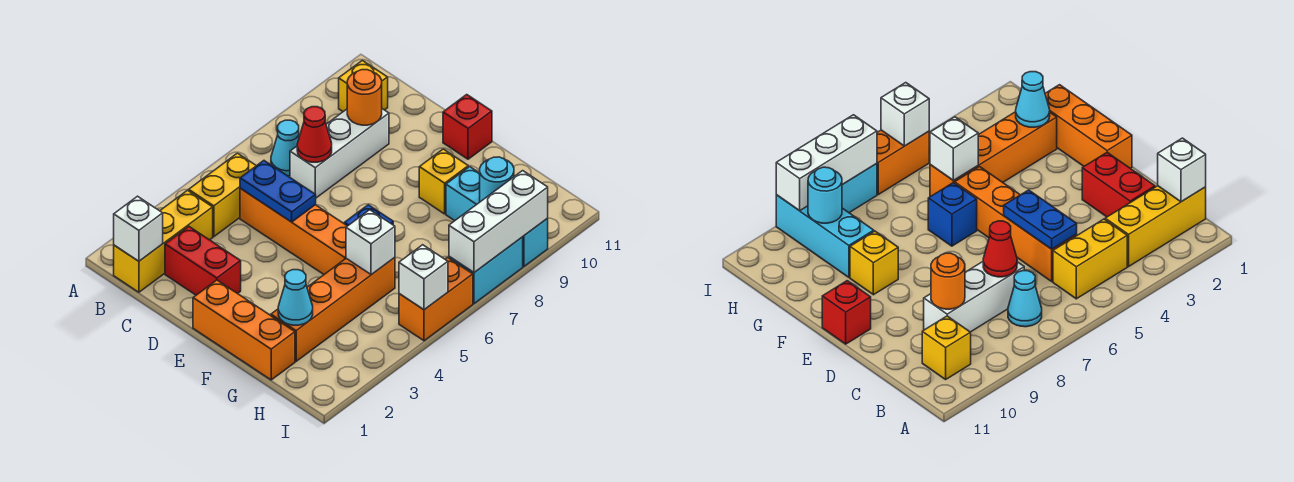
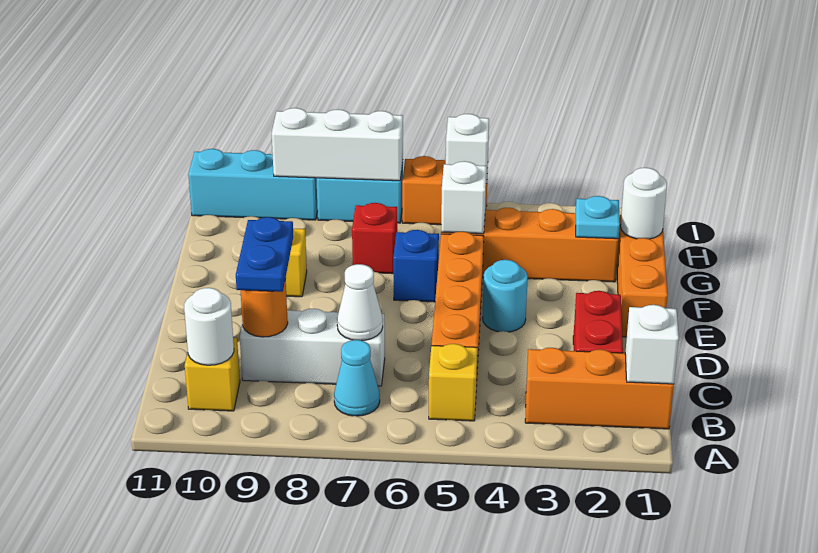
yellow 1x3 brick [114,190,213,292] -> orange 1x3 brick [525,348,674,429]
yellow 1x2 brick [189,153,256,237] -> yellow 1x1 brick [429,344,477,421]
none -> white 1x1 round brick [184,288,234,365]
blue 1x2 plate [240,161,316,222] -> blue 1x2 plate moved to [236,217,293,292]
red 1x1 cone [297,107,332,162] -> white 1x1 cone [337,264,383,341]
red 1x1 brick [443,95,492,159] -> red 1x1 brick moved to [352,203,397,274]
none -> white 1x1 round brick [620,168,667,239]
cyan 1x1 cone [278,270,313,325] -> cyan 1x1 plate [576,196,620,239]
cyan 1x3 brick [446,167,548,266] -> cyan 1x3 brick turned to [188,149,318,220]
cyan 1x1 round brick [480,157,514,202] -> cyan 1x1 round brick moved to [482,260,528,332]

